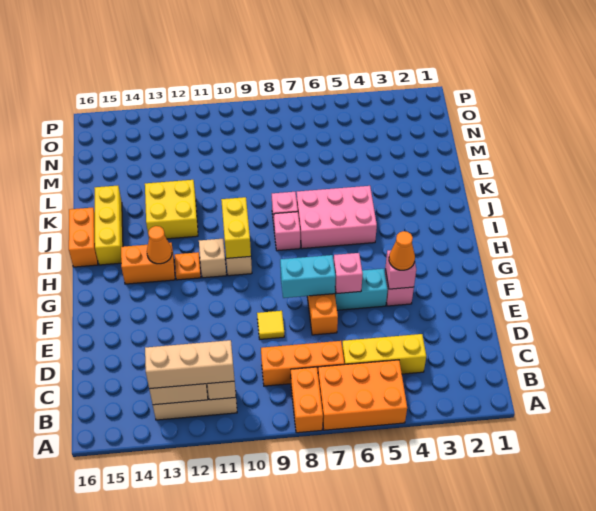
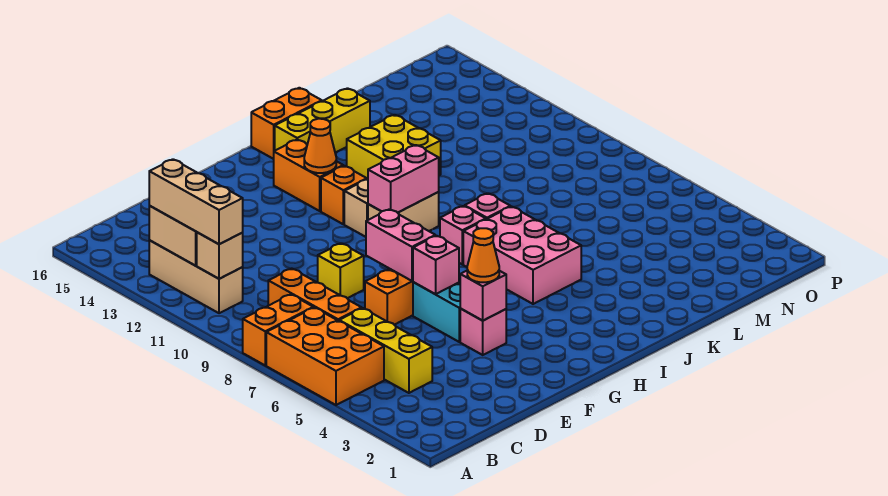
yellow 1x1 tile [257,311,284,339] -> yellow 1x1 brick [318,243,364,298]
cyan 1x2 brick [280,255,336,298] -> pink 1x2 brick [366,209,435,281]
yellow 1x2 brick [221,197,251,259] -> pink 1x2 brick [368,145,439,213]
orange 1x1 plate [175,252,201,280] -> orange 1x1 brick [321,166,367,224]

